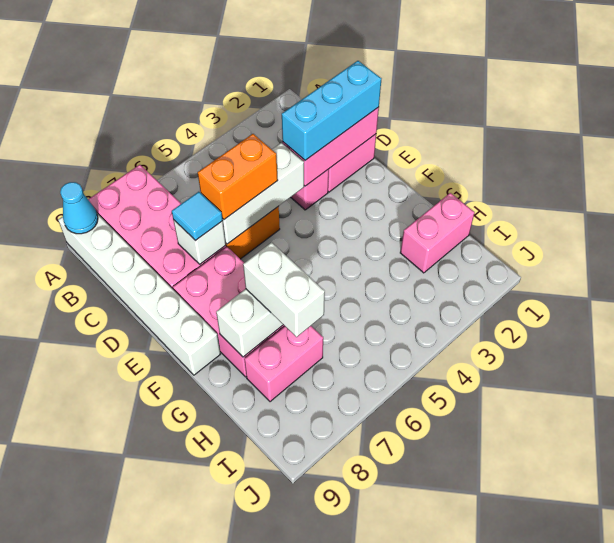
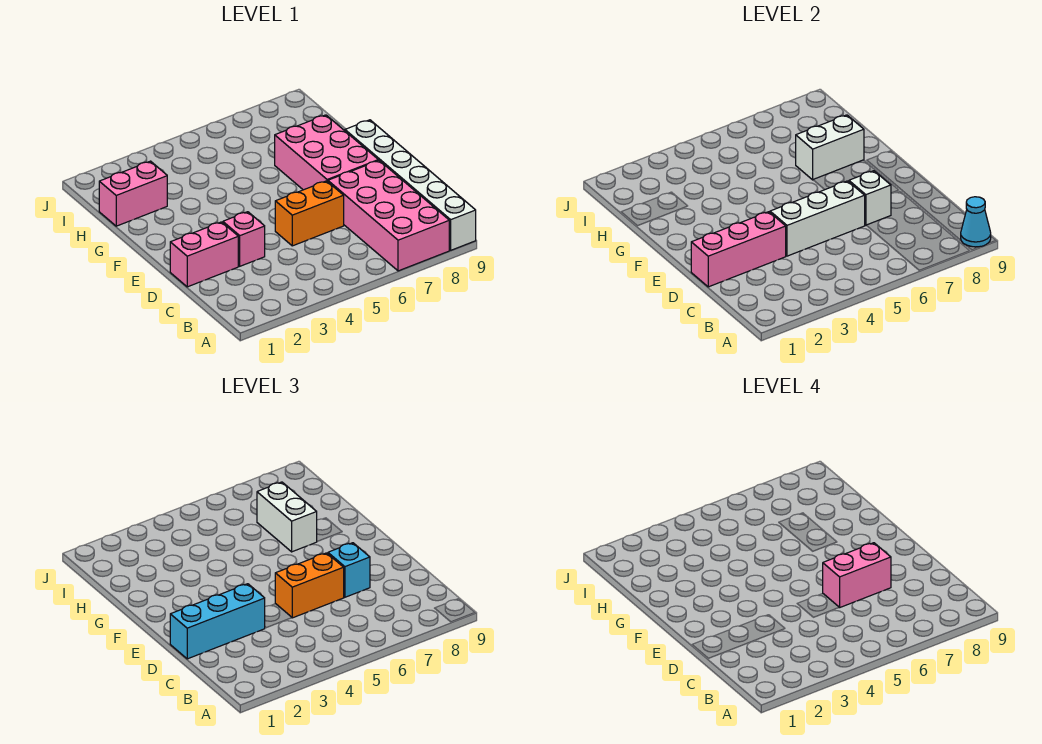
cyan 1x1 tile [172,192,223,241] -> cyan 1x1 brick [328,543,370,597]
pink 1x2 brick [244,326,323,402] -> pink 1x2 brick moved to [823,543,891,608]

